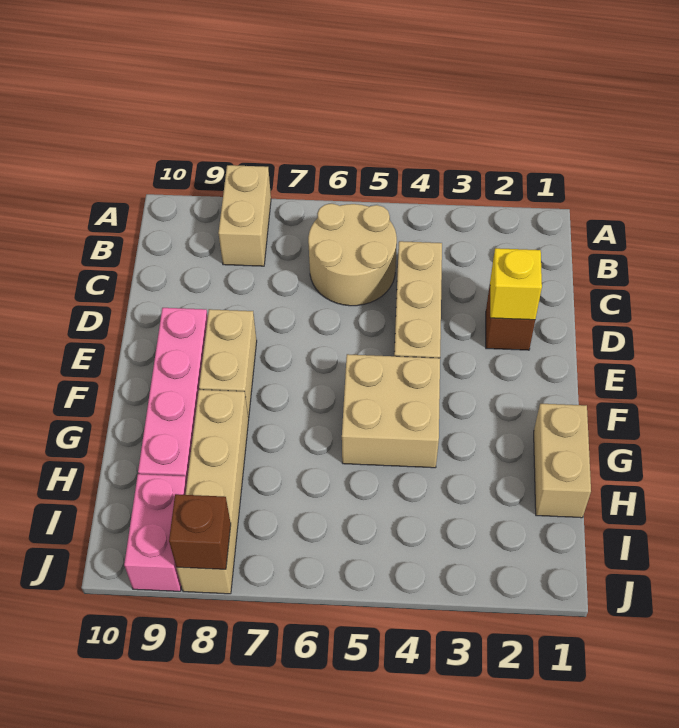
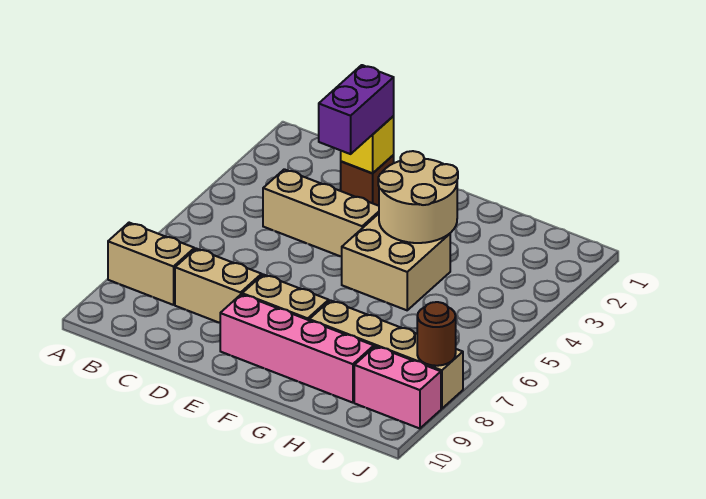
tan 2x2 round brick [308,204,397,306] -> tan 2x2 round brick moved to [378,151,458,243]
none -> purple 1x2 brick [319,65,394,154]
tan 1x2 brick [534,404,591,518] -> tan 1x2 brick moved to [175,249,262,323]
brown 1x1 brick [169,494,231,569] -> brown 1x1 round brick [417,302,456,366]

